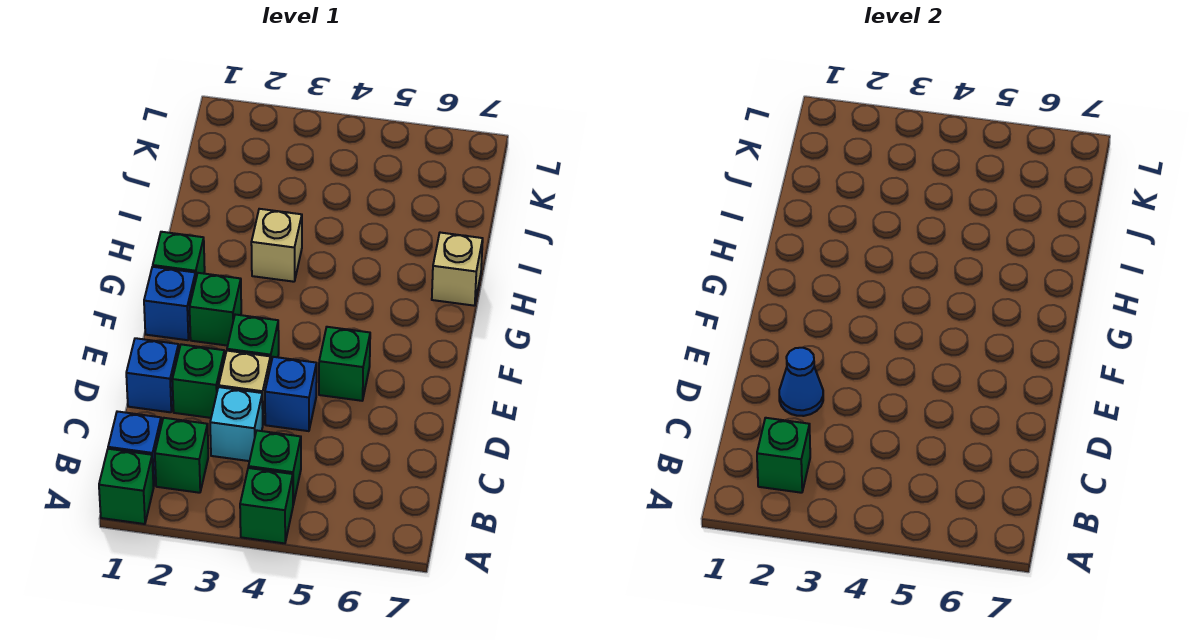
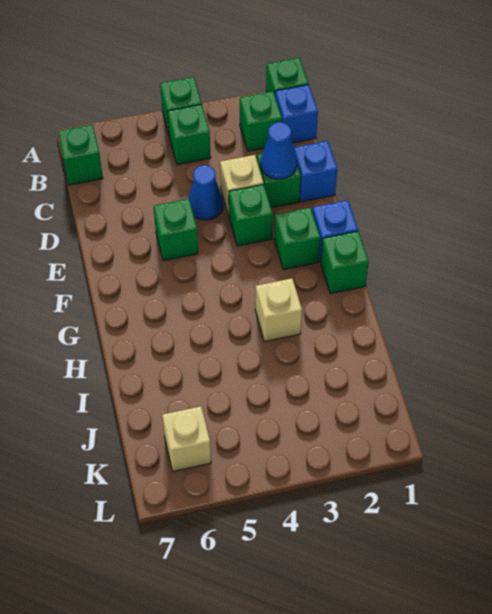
green 1x1 brick [757,418,810,493] -> green 1x1 brick moved to [58,125,103,185]
cyan 1x1 brick [210,387,263,461] -> none
blue 1x1 brick [265,357,317,431] -> blue 1x1 cone [188,165,223,220]
tan 1x1 brick [432,233,483,306] -> tan 1x1 brick moved to [162,406,211,471]

